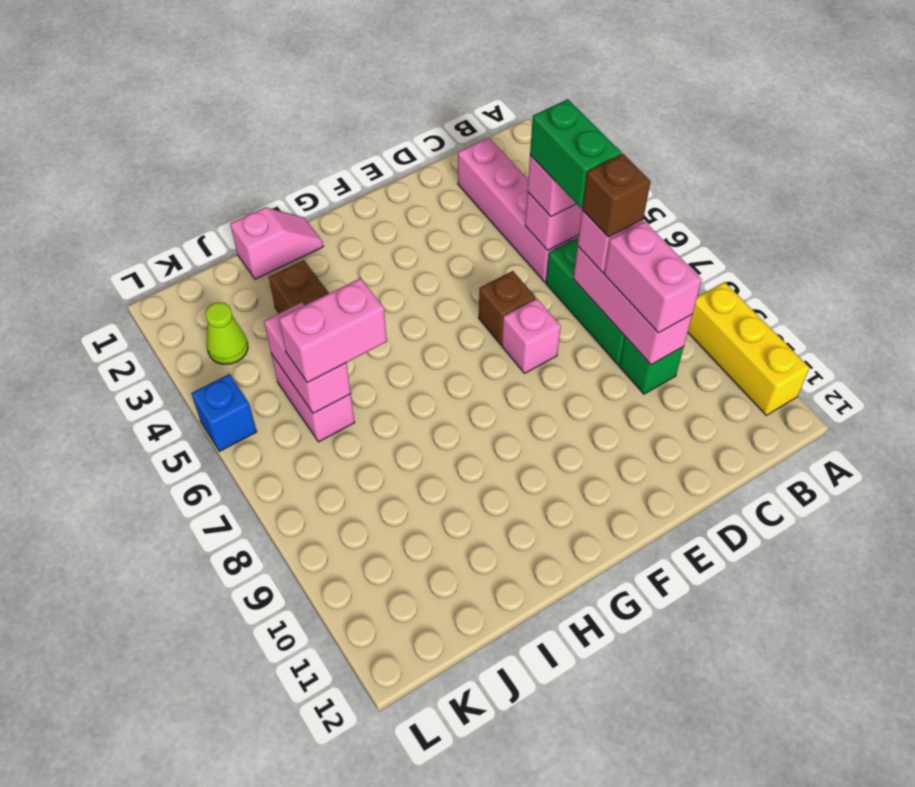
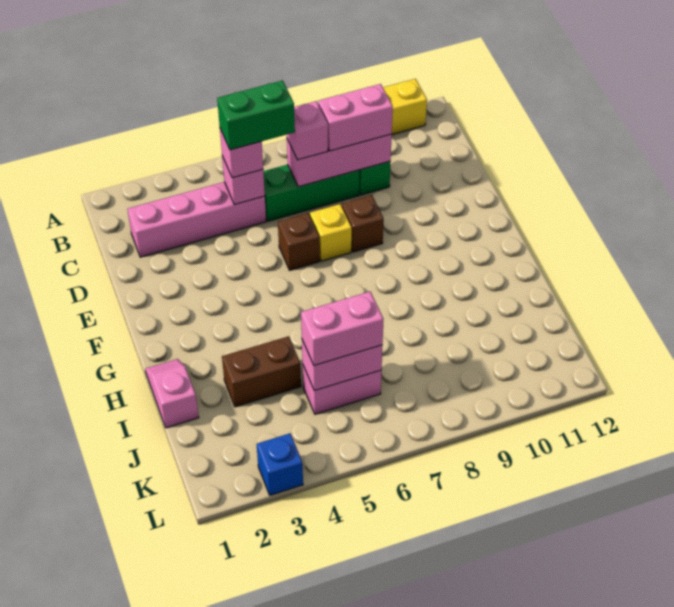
brown 1x1 brick [582,154,651,237] -> brown 1x1 brick moved to [342,195,384,252]
pink 1x1 brick [502,299,561,373] -> yellow 1x1 brick [310,204,352,261]
pink 1x2 brick [279,278,387,382] -> pink 1x2 brick turned to [301,292,383,365]
lime 1x1 cone [205,302,248,364] -> none
blue 1x1 brick [191,374,257,451] -> blue 1x1 brick moved to [257,433,303,495]

